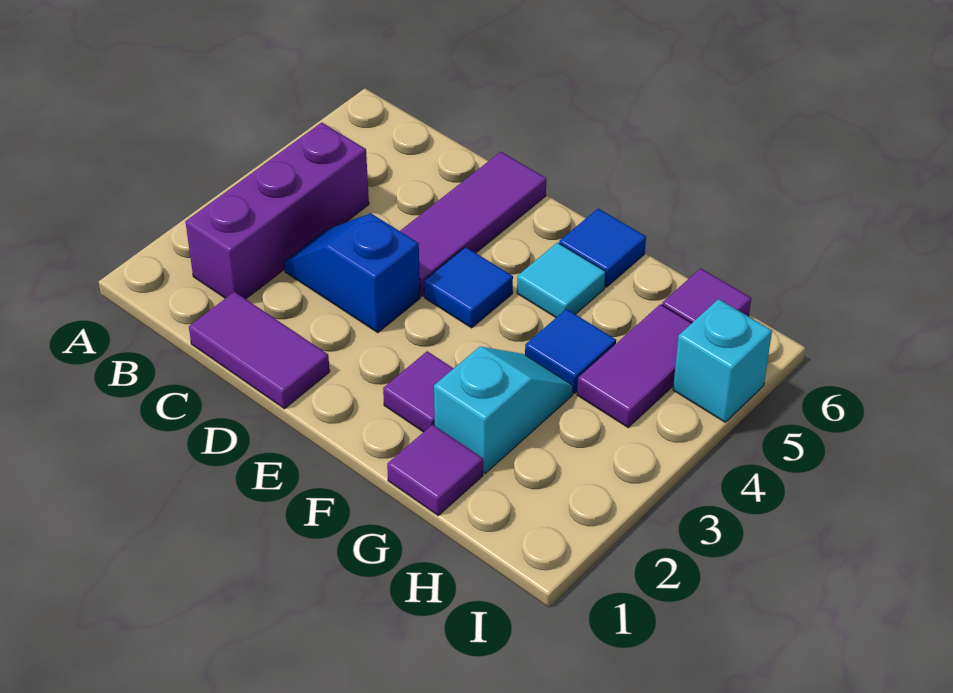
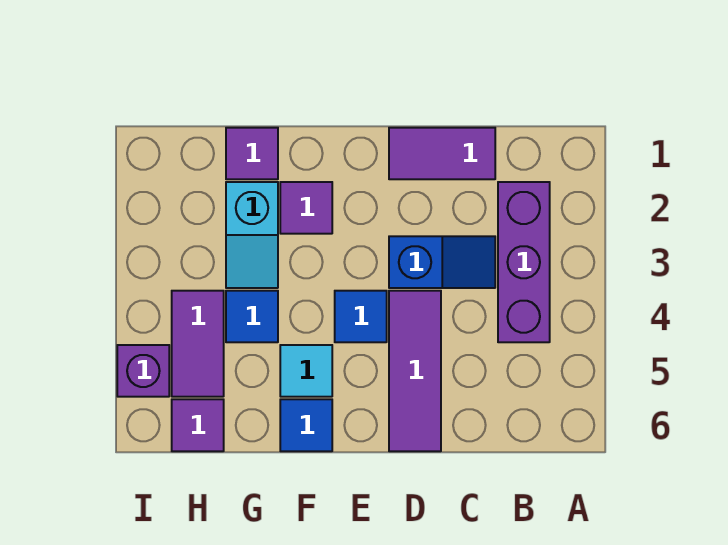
cyan 1x1 brick [673,299,772,422] -> purple 1x1 brick [117,345,169,397]

